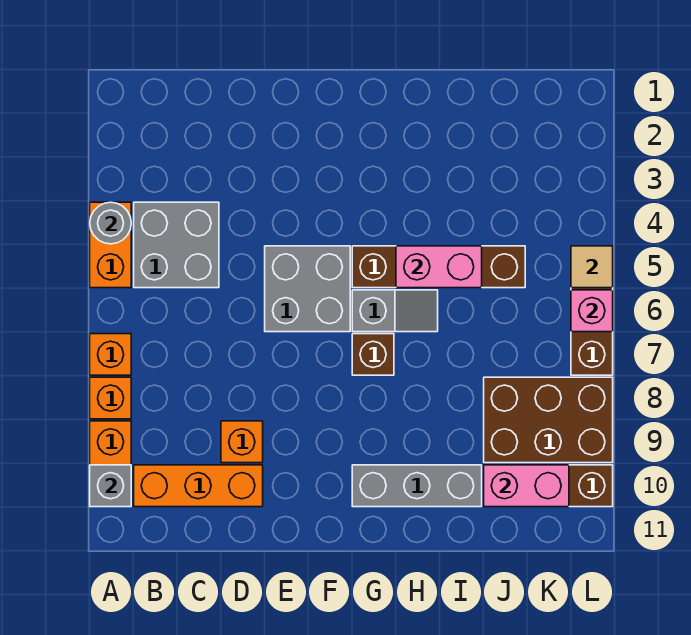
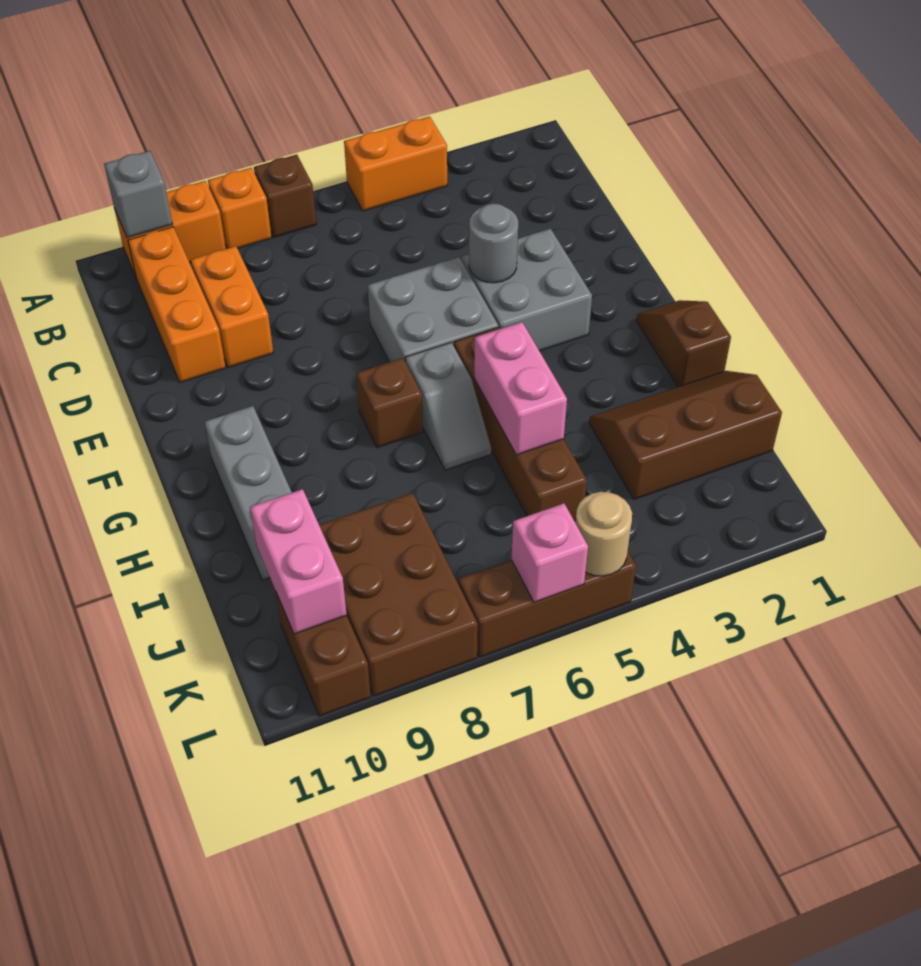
grey 1x1 round brick [90,202,131,244] -> grey 1x1 round brick moved to [469,204,518,283]
orange 1x1 brick [90,334,131,375] -> brown 1x1 brick [254,155,316,237]
grey 2x2 brick [134,202,219,288] -> grey 2x2 brick moved to [461,229,592,351]
orange 1x1 brick [221,421,263,463] -> orange 1x2 brick [191,246,273,367]
none -> brown 1x2 slope [636,300,731,387]
none -> brown 2x3 slope [589,371,782,499]
tan 1x1 tile [571,246,613,288] -> tan 1x1 round brick [575,492,632,576]

